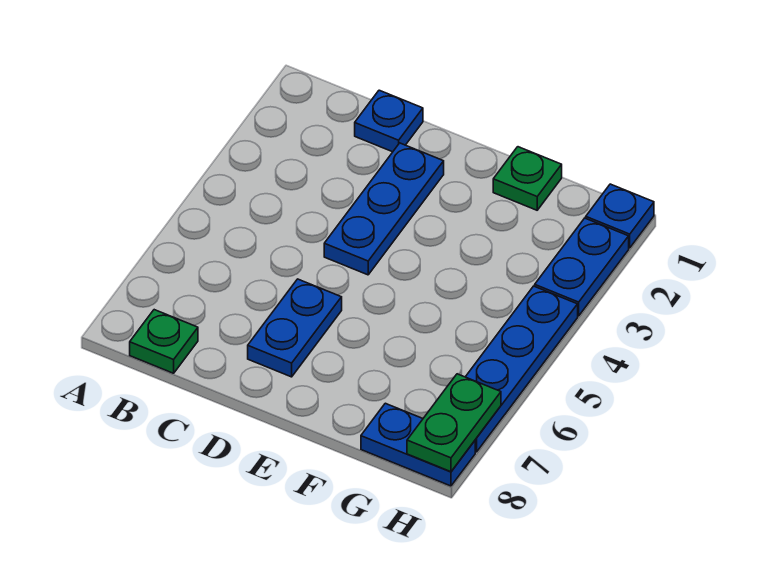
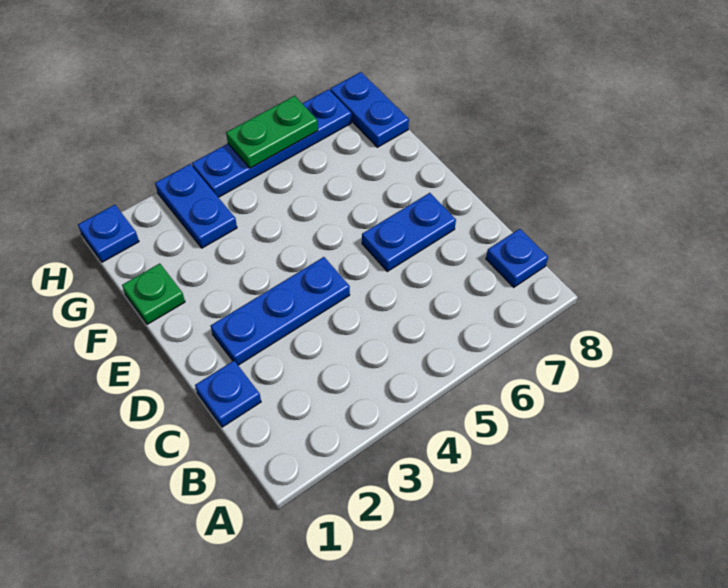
green 1x1 plate [130,310,198,373] -> blue 1x1 plate [486,229,548,287]
blue 1x2 plate [535,218,629,316] -> blue 1x2 plate turned to [155,164,237,248]
green 1x2 plate [407,374,501,472] -> green 1x2 plate moved to [226,96,318,168]

